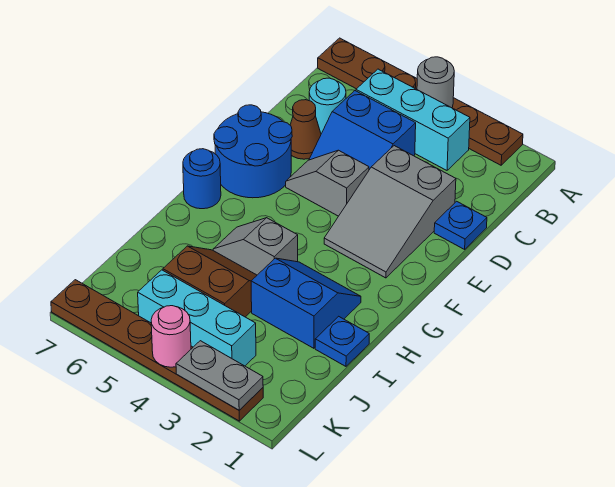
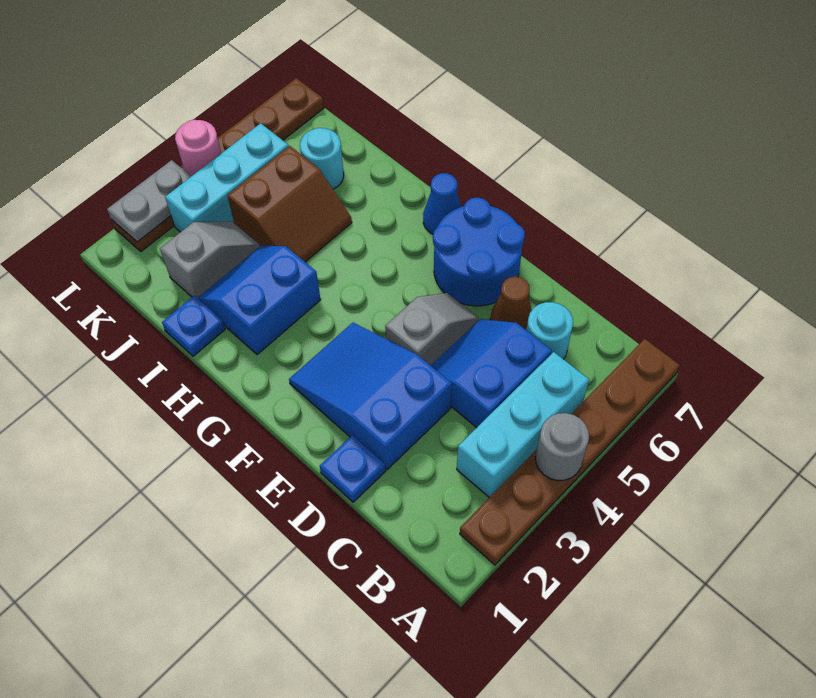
grey 2x3 slope [324,146,456,278] -> blue 2x3 slope [289,323,452,470]
blue 1x1 round brick [183,149,221,209] -> blue 1x1 cone [423,173,461,234]
blue 2x2 slope [251,258,361,348] -> blue 2x2 slope turned to [198,246,321,355]
grey 1x2 slope [213,218,298,275] -> grey 1x2 slope moved to [160,222,260,298]
none -> cyan 1x1 round brick [300,128,344,189]

